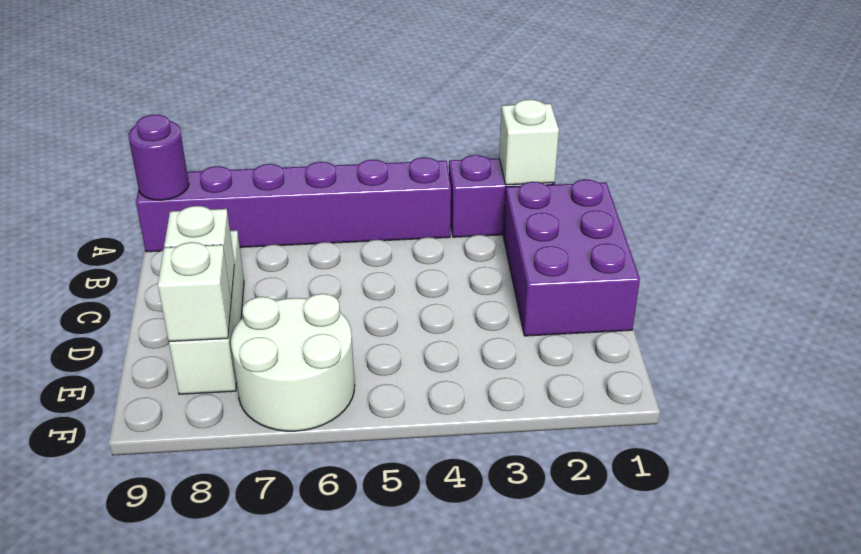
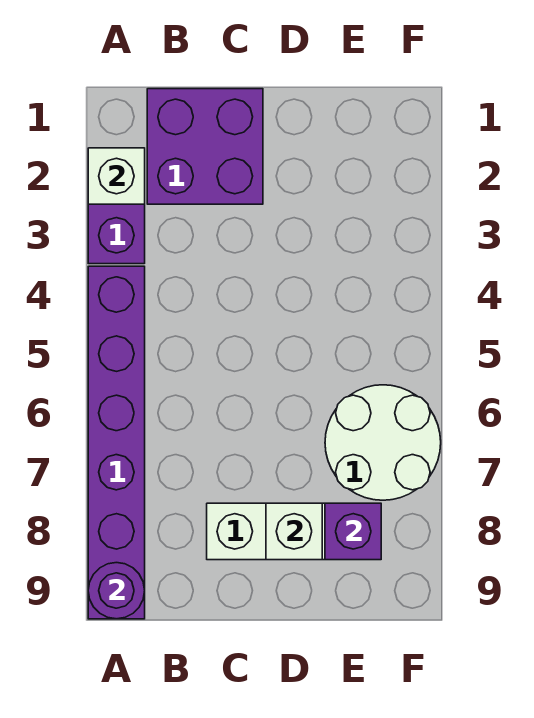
purple 2x3 brick [503,179,640,336] -> purple 2x2 brick [147,89,263,204]
white 1x1 brick [158,242,231,342] -> purple 1x1 brick [325,503,381,560]

